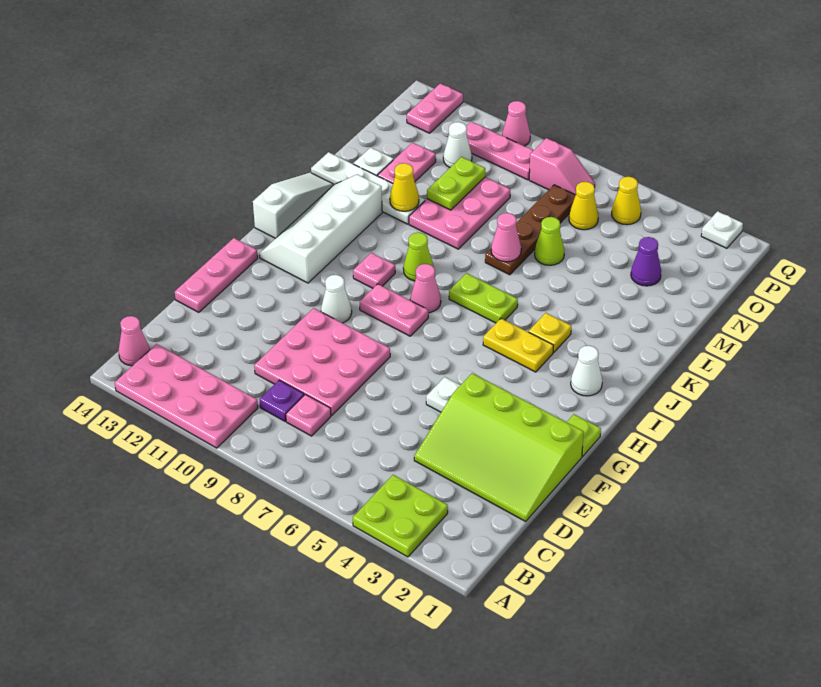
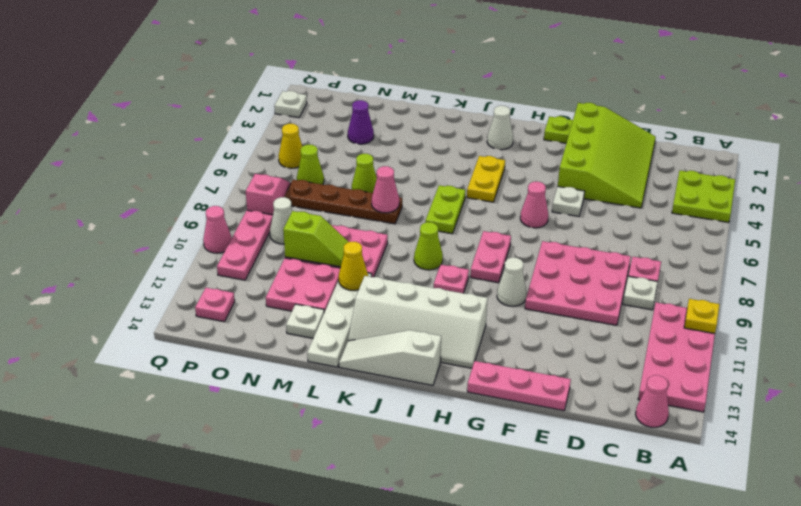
purple 1x1 plate [260,380,304,421] -> white 1x1 plate [623,276,658,310]
pink 1x1 cone [410,264,441,313] -> pink 1x1 cone moved to [520,182,548,228]
yellow 1x1 plate [529,313,571,352] -> yellow 1x1 plate moved to [684,299,720,333]
lime 1x2 plate [427,157,485,210] -> lime 1x2 slope [283,211,348,267]
pink 1x2 plate [378,143,436,183] -> pink 2x2 plate [266,258,340,312]
yellow 1x1 cone [569,182,598,230] -> lime 1x1 cone [297,145,324,185]
white 1x1 cone [443,122,472,168] -> white 1x1 cone moved to [270,197,292,244]
pink 1x2 plate [407,83,463,133] -> pink 1x1 plate [195,288,235,322]

